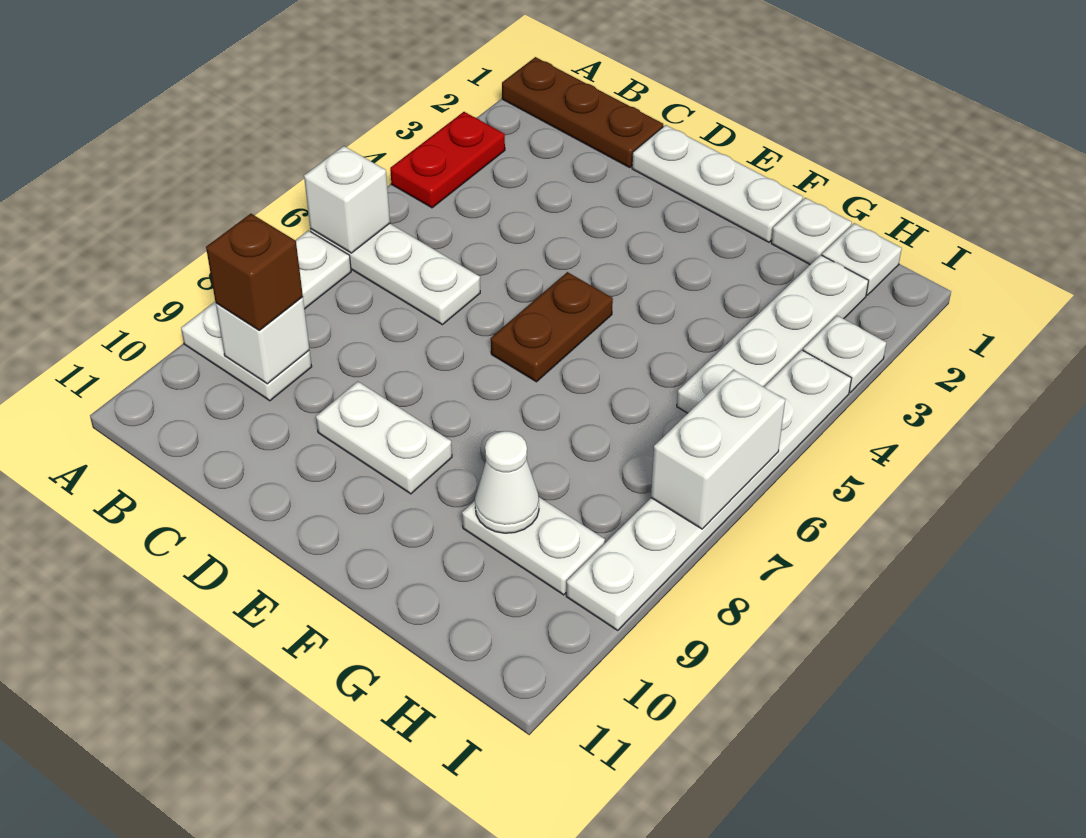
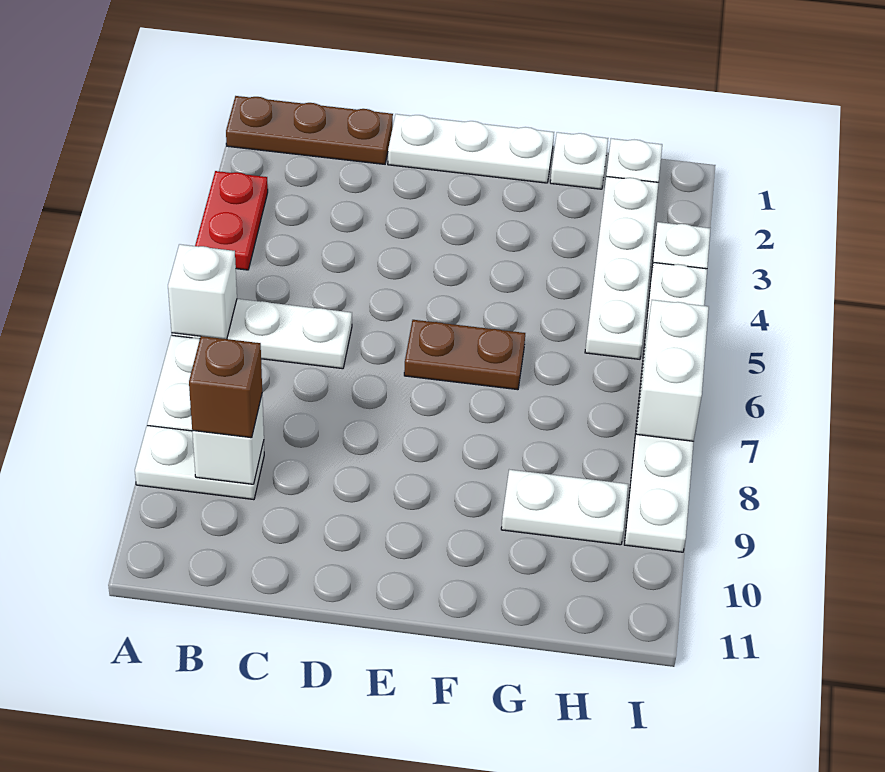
white 1x2 plate [316,381,452,494] -> none
brown 1x2 plate [491,272,613,382] -> brown 1x2 plate turned to [404,320,525,390]
white 1x1 cone [475,431,539,533] -> none

